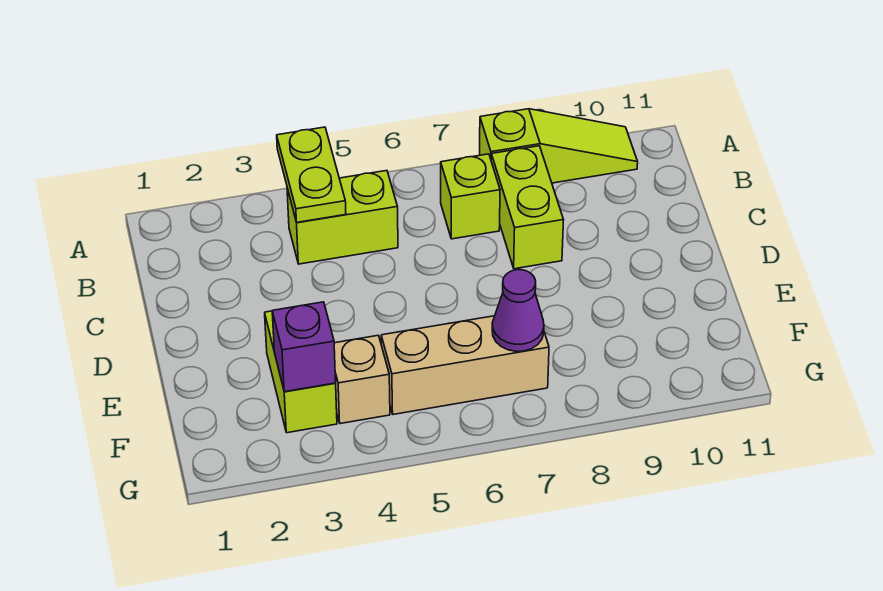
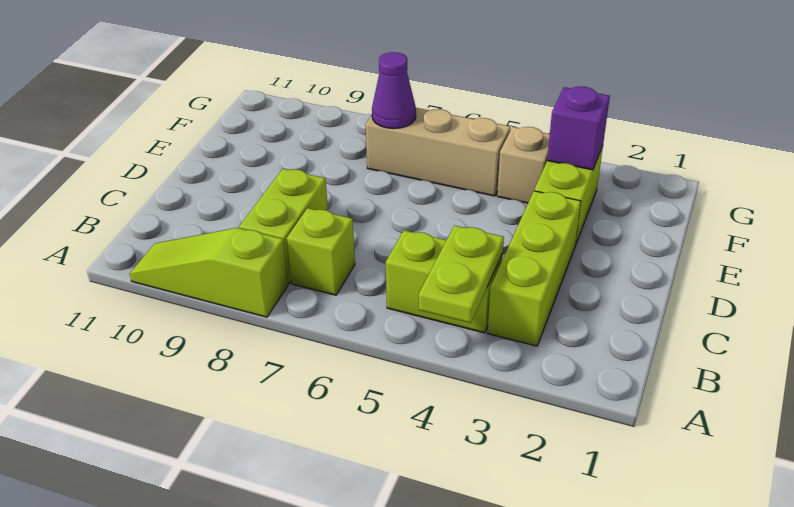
none -> lime 1x3 brick [488,191,581,346]

